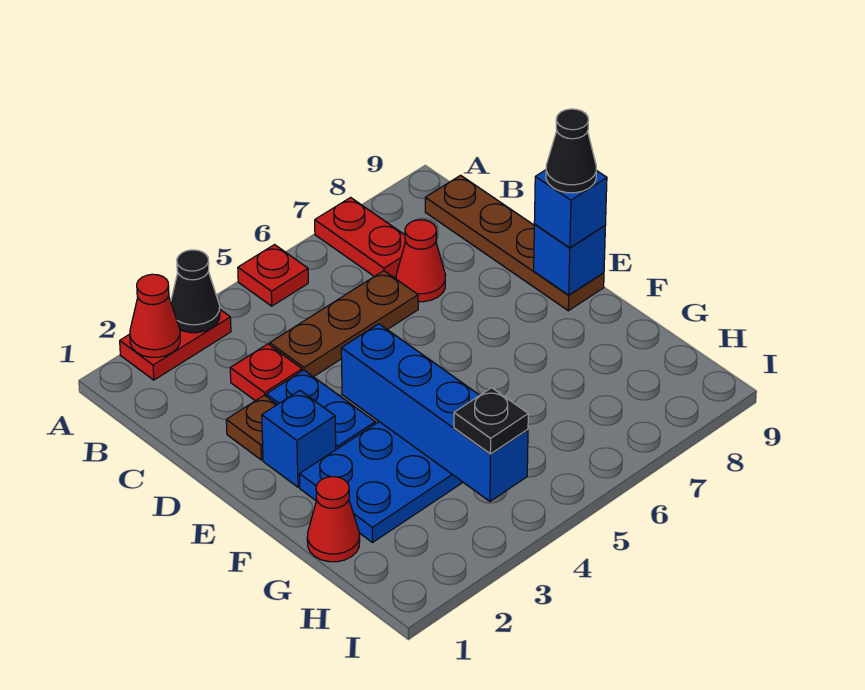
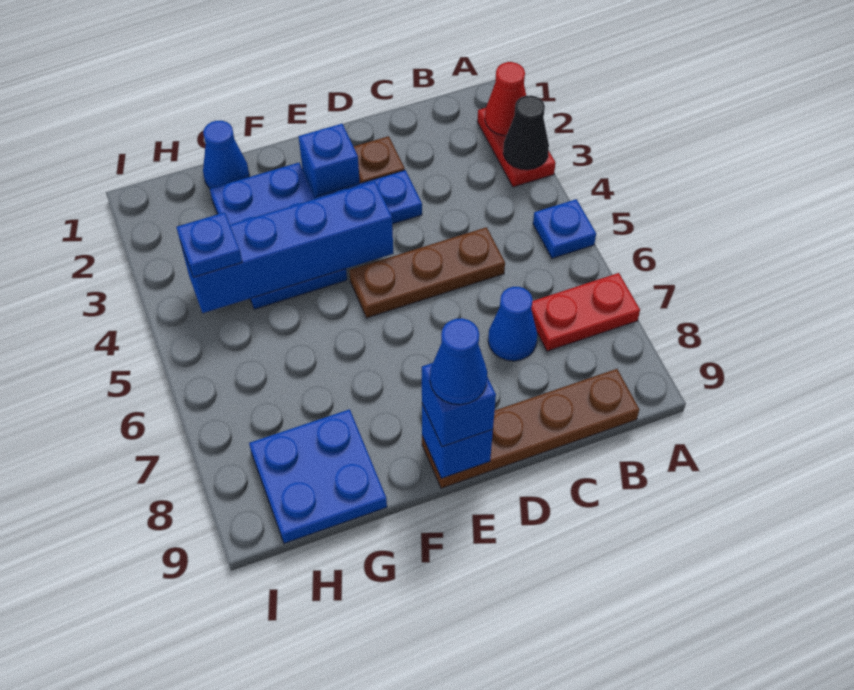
red 1x1 plate [238,245,308,306] -> blue 1x1 plate [533,199,596,258]
red 1x1 plate [230,344,302,401] -> none
brown 1x3 plate [270,271,418,377] -> brown 1x3 plate turned to [349,227,505,318]
red 1x1 cone [396,220,445,302] -> blue 1x1 cone [488,287,537,361]
black 1x1 cone [546,109,596,193] -> blue 1x1 cone [430,318,487,405]
red 1x1 cone [307,477,360,562] -> blue 1x1 cone [203,120,249,188]
none -> blue 2x2 plate [249,409,387,543]
black 1x1 plate [454,388,528,454] -> blue 1x1 plate [176,212,242,277]

